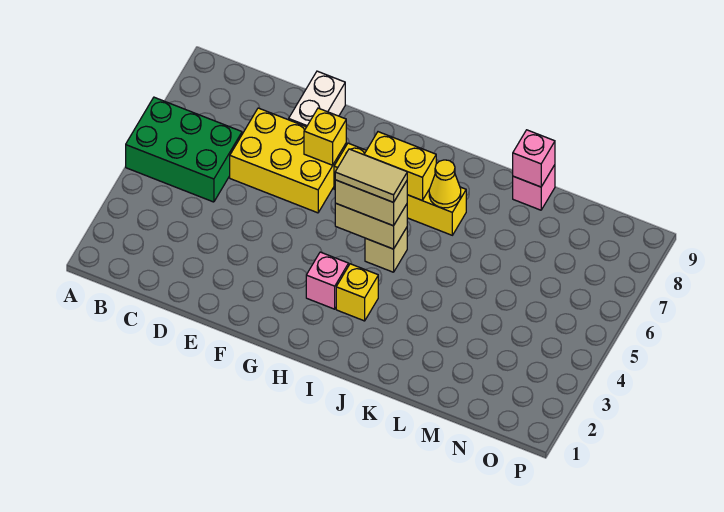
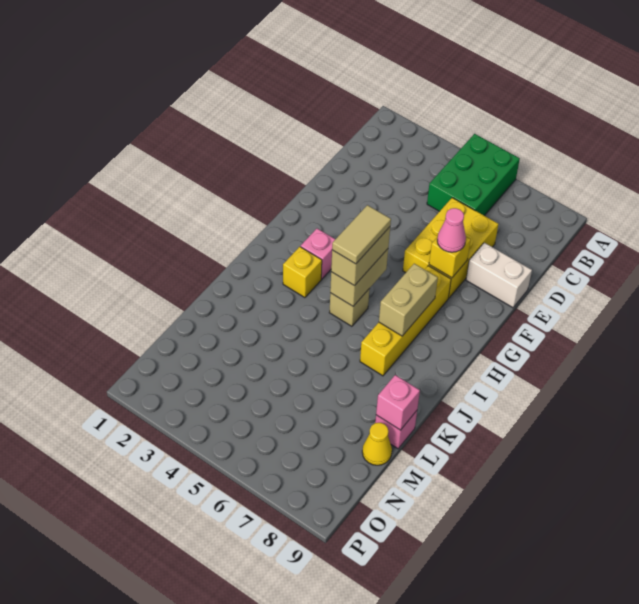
none -> pink 1x1 cone [437,208,466,252]
yellow 1x2 brick [364,132,436,200] -> tan 1x2 brick [379,264,438,336]
yellow 1x1 cone [429,160,461,208] -> yellow 1x1 cone moved to [362,423,392,465]

